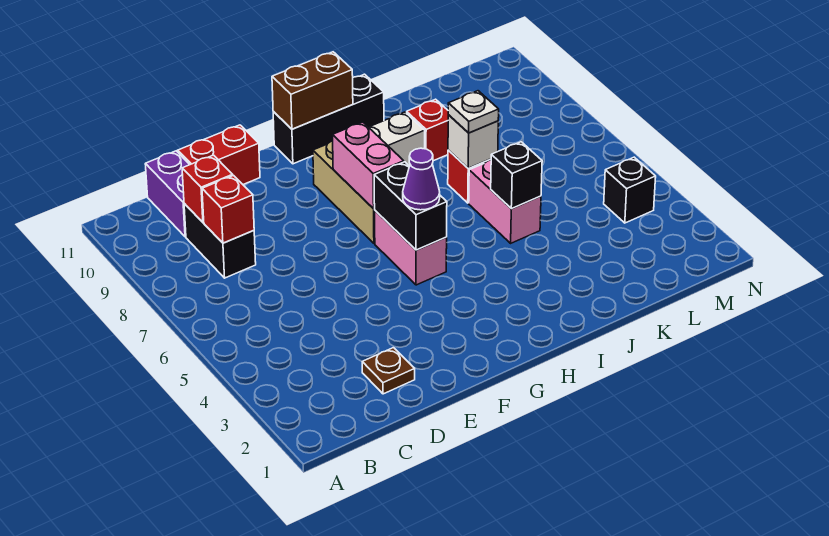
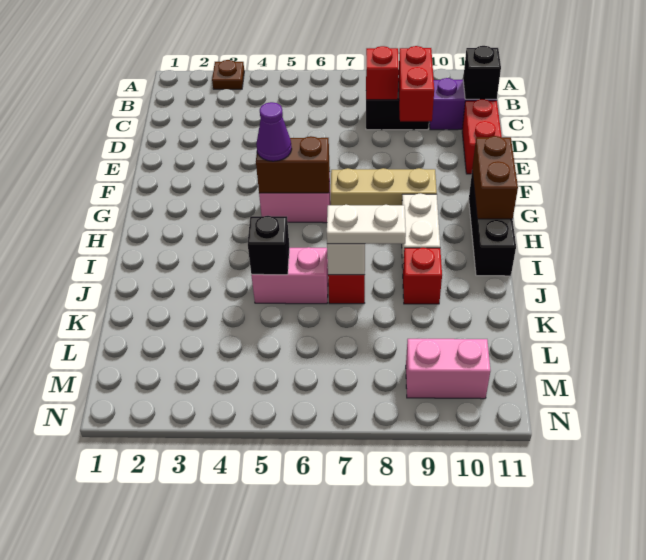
red 1x1 brick [182,155,233,222] -> red 1x2 brick [398,46,434,121]
brown 1x1 plate [362,348,415,394] -> brown 1x1 plate moved to [212,60,244,89]
black 1x2 brick [374,162,447,250] -> brown 1x2 brick [256,136,330,193]
pink 1x2 brick [333,122,404,209] -> pink 1x2 brick moved to [406,339,491,399]
white 1x1 plate [448,91,499,133] -> white 1x2 plate [327,205,406,244]
black 1x1 brick [604,157,656,223] -> black 1x1 brick moved to [463,46,501,100]

